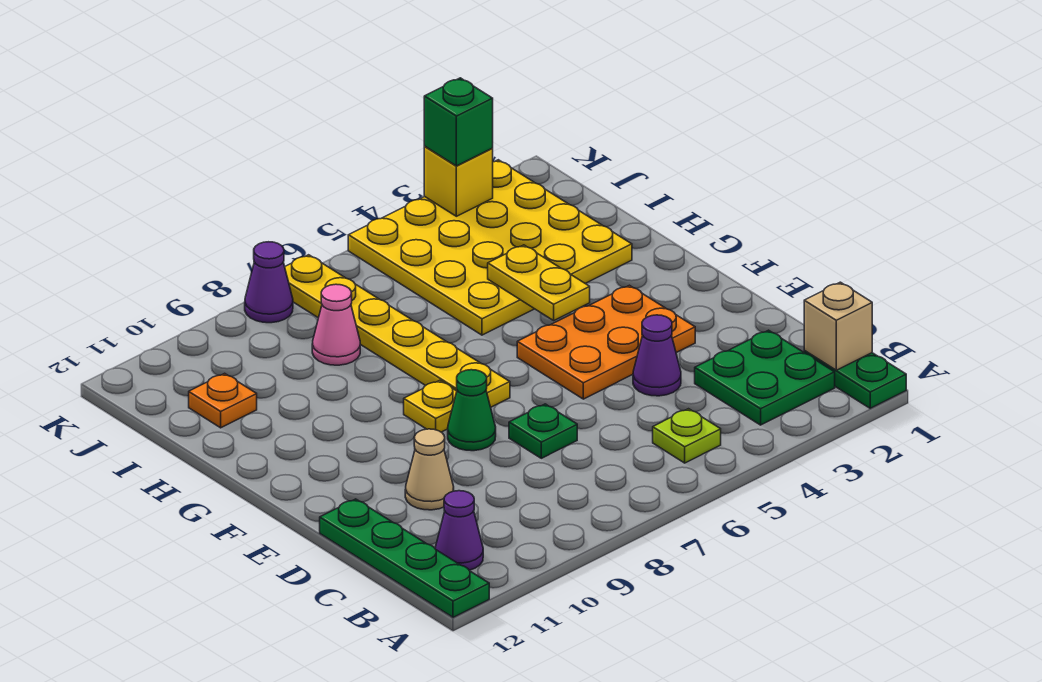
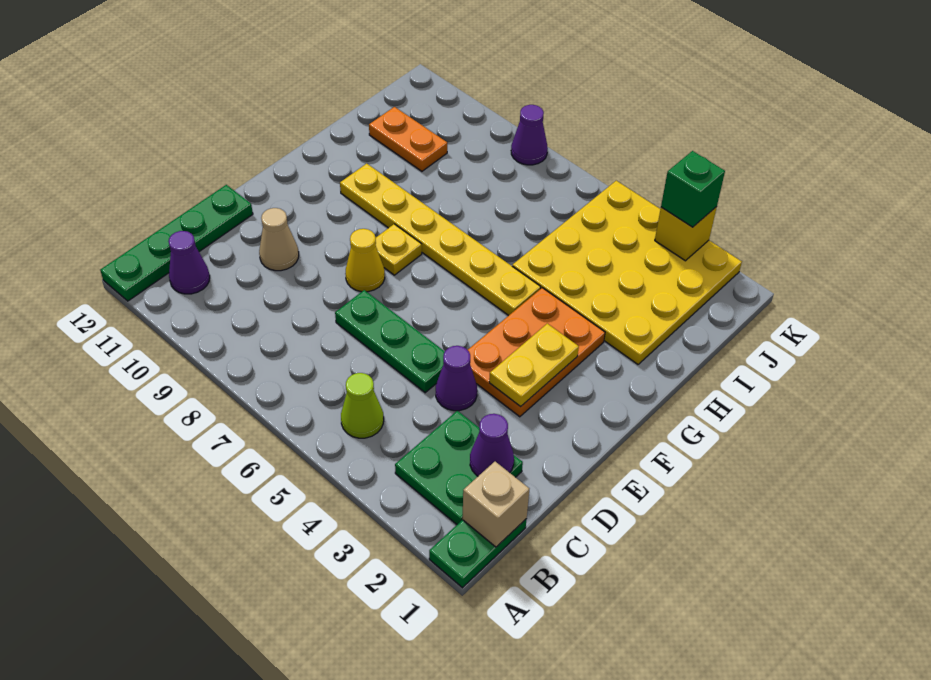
lime 1x1 plate [653,409,721,463] -> lime 1x1 cone [341,373,384,438]
none -> purple 1x1 cone [470,414,514,476]
green 1x1 plate [509,404,577,458] -> green 1x3 plate [335,290,445,393]
orange 2x3 plate [517,285,695,399] -> orange 2x3 plate turned to [468,288,605,417]
green 1x1 cone [448,370,496,451] -> yellow 1x1 cone [345,229,385,292]
yellow 1x6 plate [285,255,510,407] -> yellow 1x6 plate turned to [340,164,541,316]
yellow 1x2 plate [488,245,590,320] -> yellow 1x2 plate moved to [489,324,579,407]
pink 1x1 cone [312,284,360,365] -> none
orange 1x1 plate [189,373,257,428] -> orange 1x2 plate [369,107,447,171]

